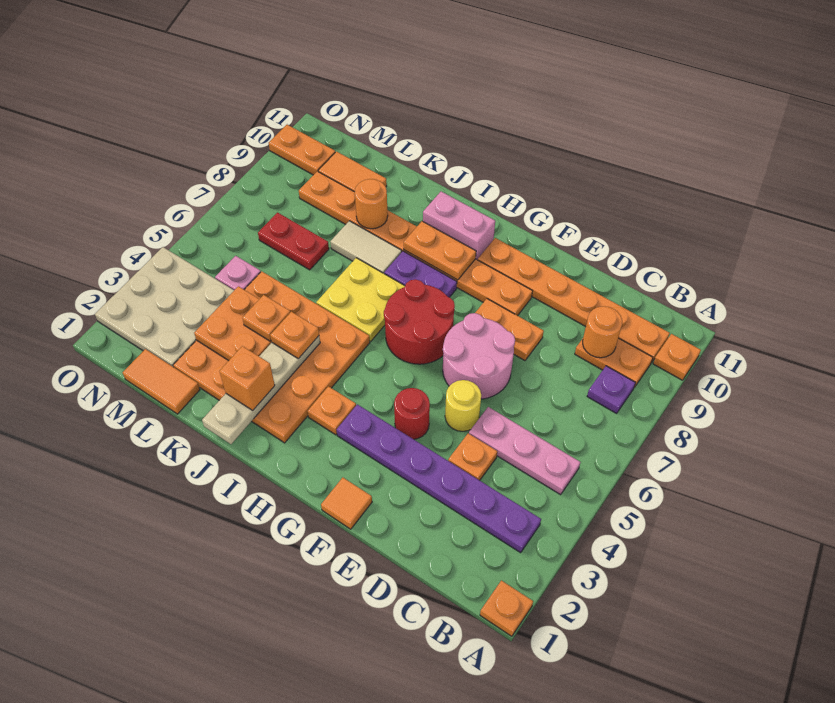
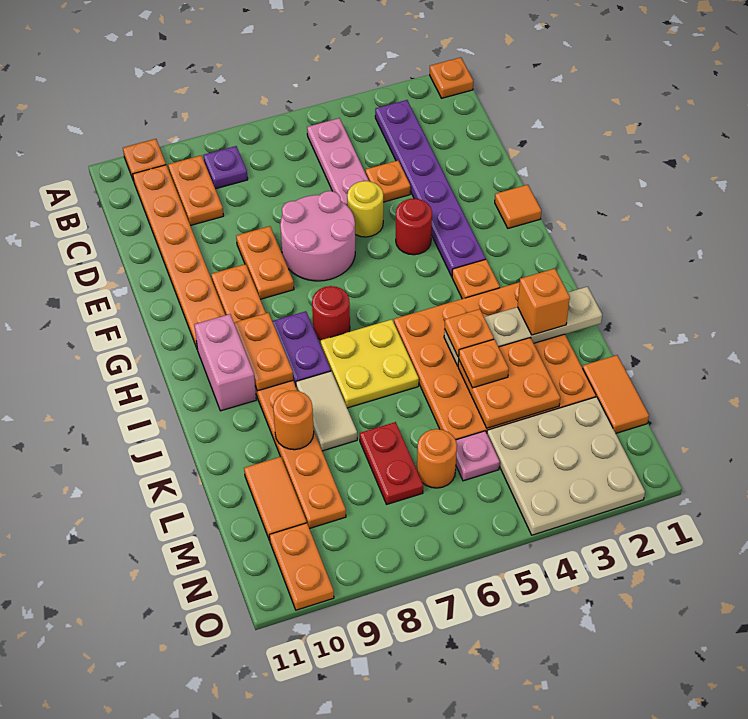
orange 1x1 round brick [583,306,622,358] -> orange 1x1 round brick moved to [417,429,457,488]
red 2x2 round brick [384,279,455,364] -> red 1x1 round brick [312,286,350,340]

